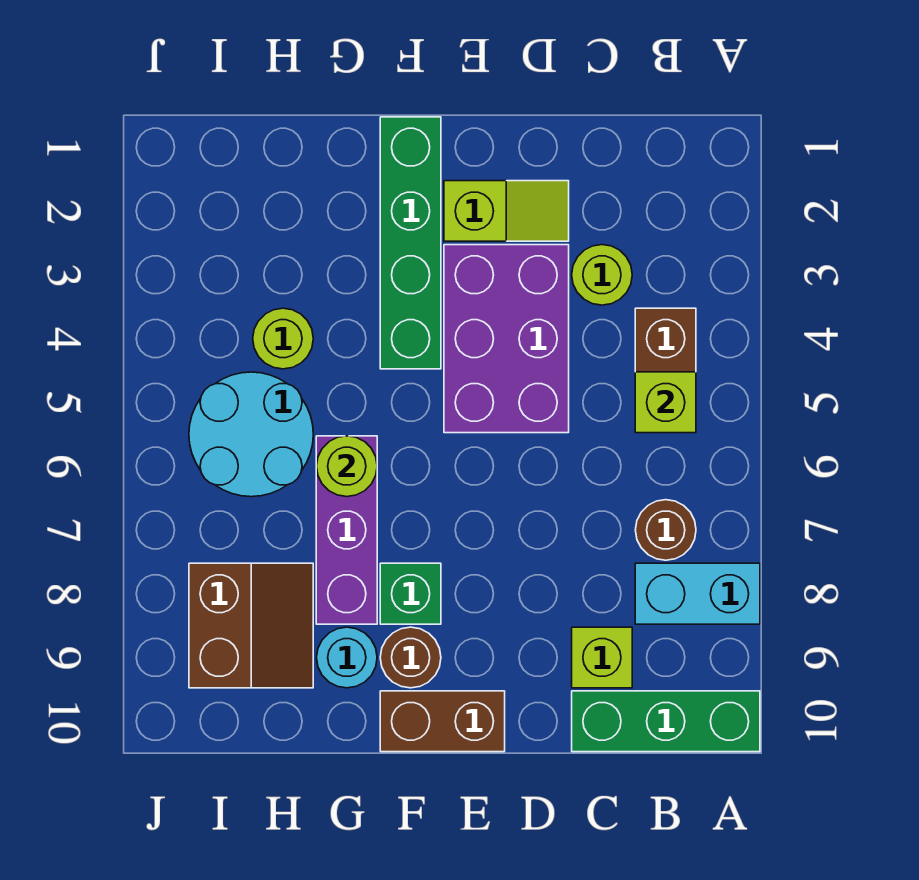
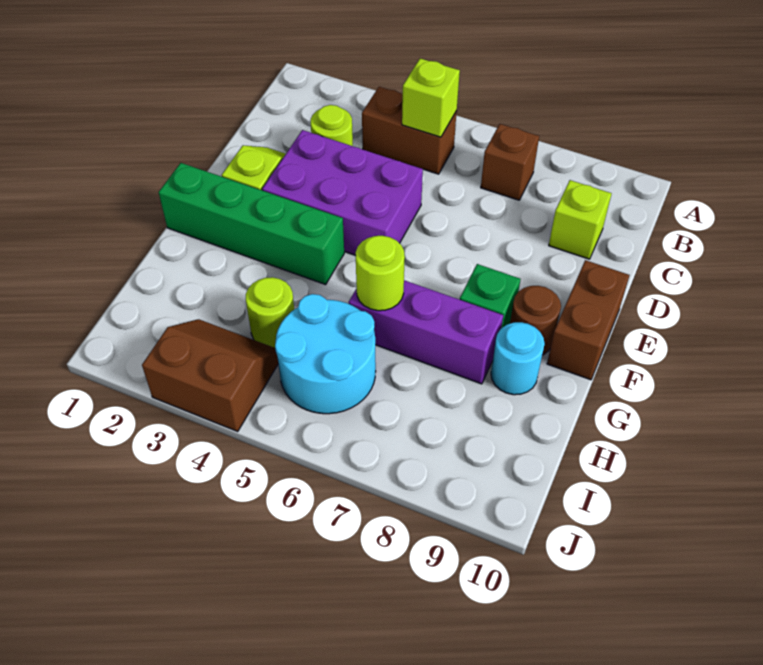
cyan 1x2 brick [635,563,760,624] -> none
green 1x3 brick [572,691,760,752] -> none
brown 1x1 round brick [636,500,696,560] -> brown 1x1 brick [481,124,539,200]
brown 2x2 slope [189,563,313,688] -> brown 2x2 slope moved to [142,319,278,431]

